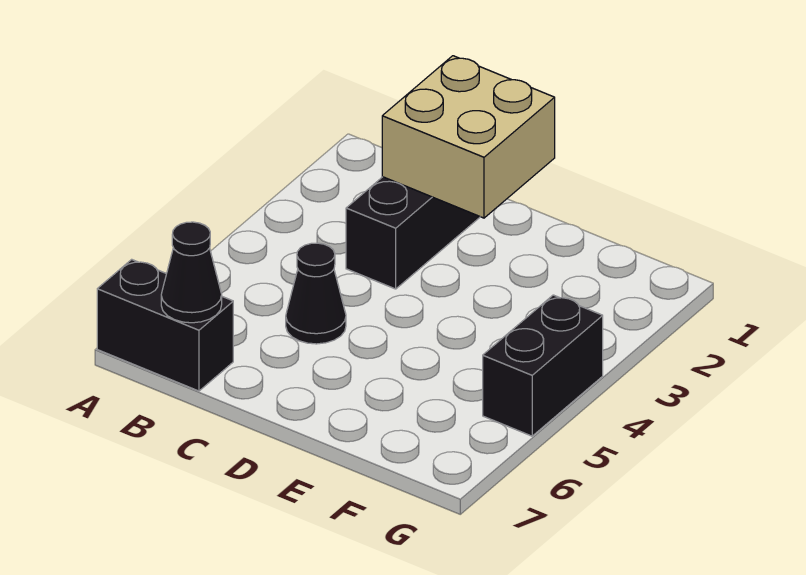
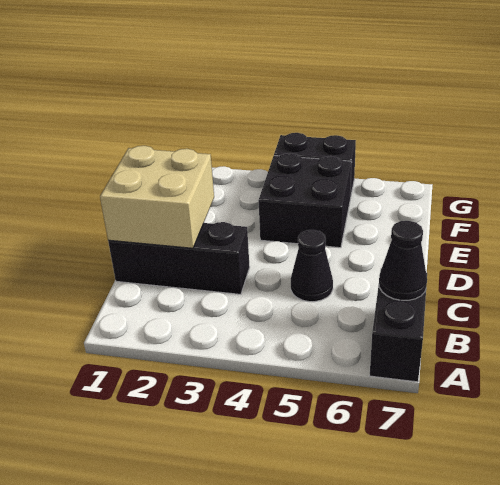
none -> black 2x2 brick [258,153,351,248]

